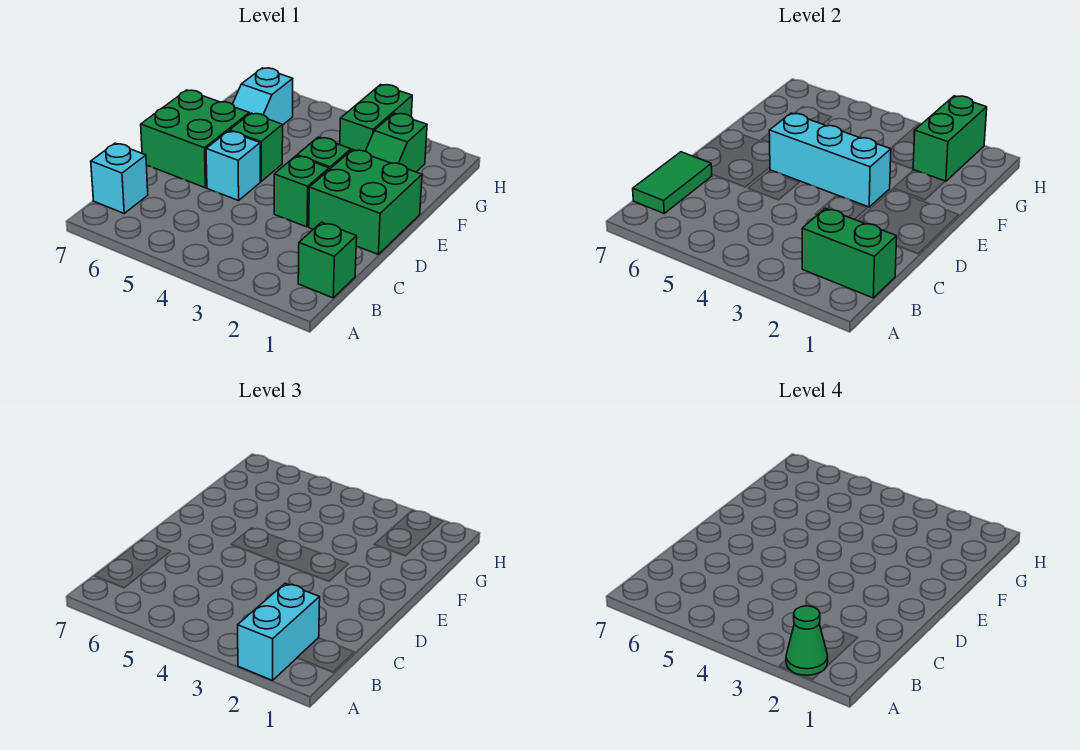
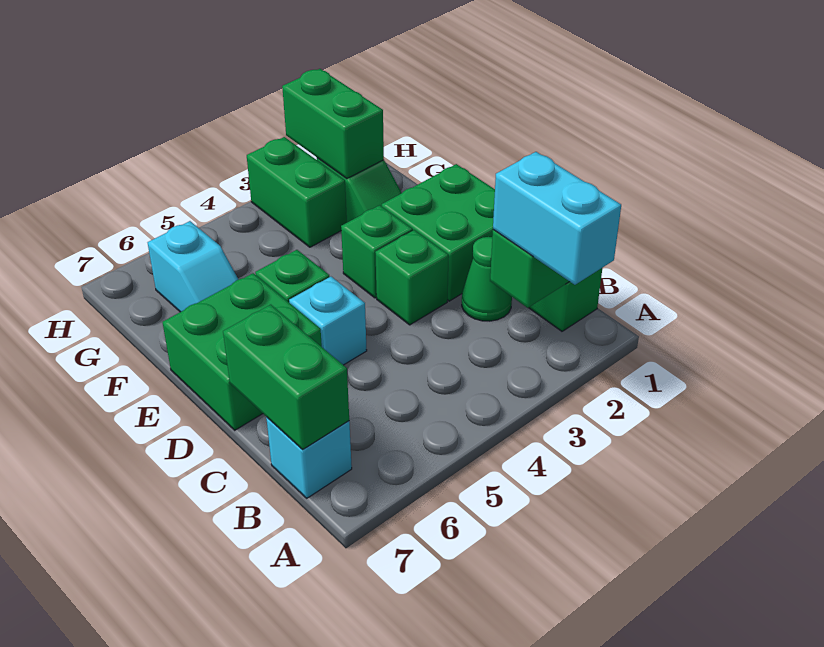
green 1x1 cone [786,606,828,675] -> green 1x1 cone moved to [462,237,512,321]
green 1x2 tile [633,152,712,213] -> green 1x2 brick [223,305,349,449]
cyan 1x3 brick [769,113,891,207] -> none

